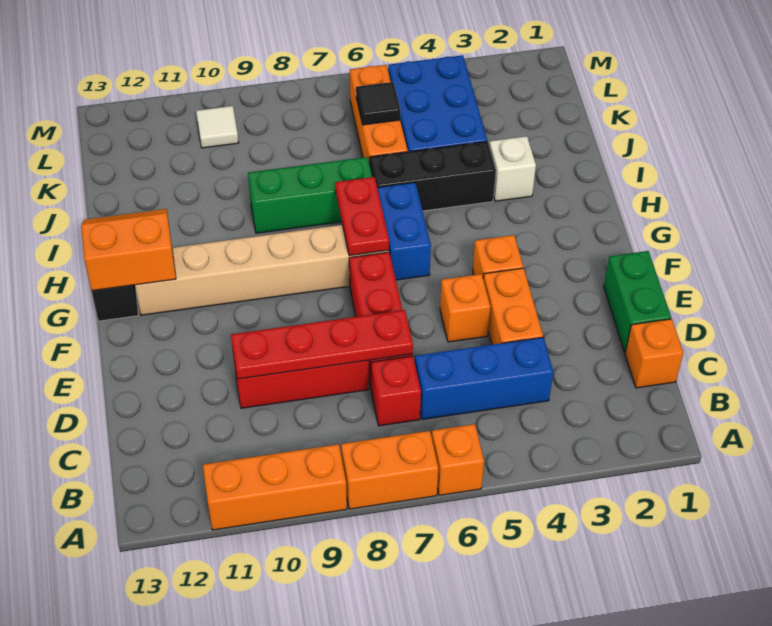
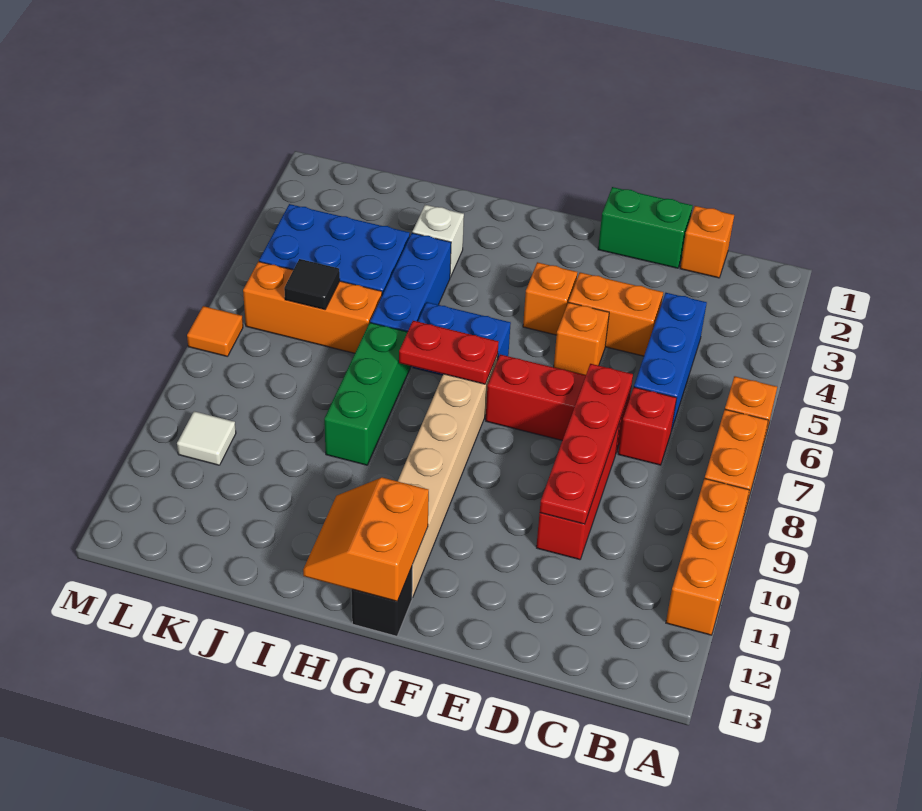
black 1x3 brick [370,141,496,211] -> blue 1x3 brick [370,233,451,367]
none -> orange 1x1 tile [187,306,243,357]

